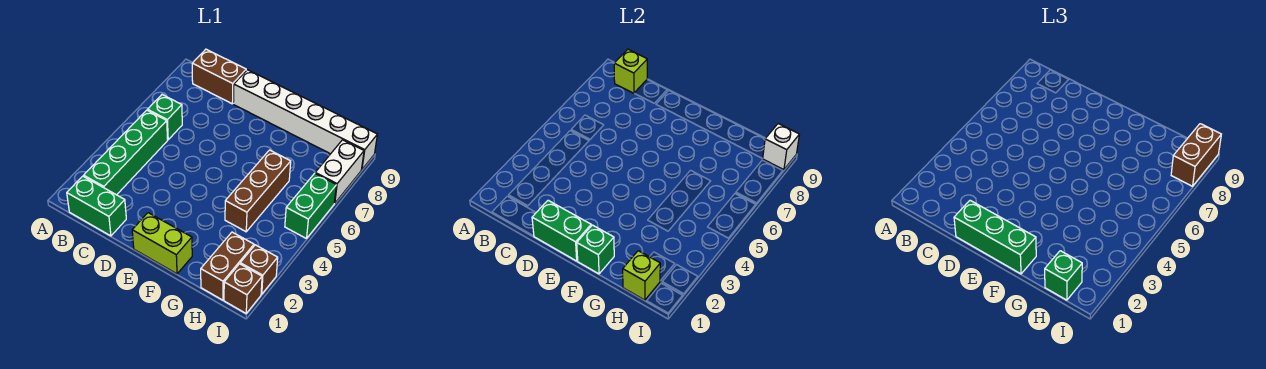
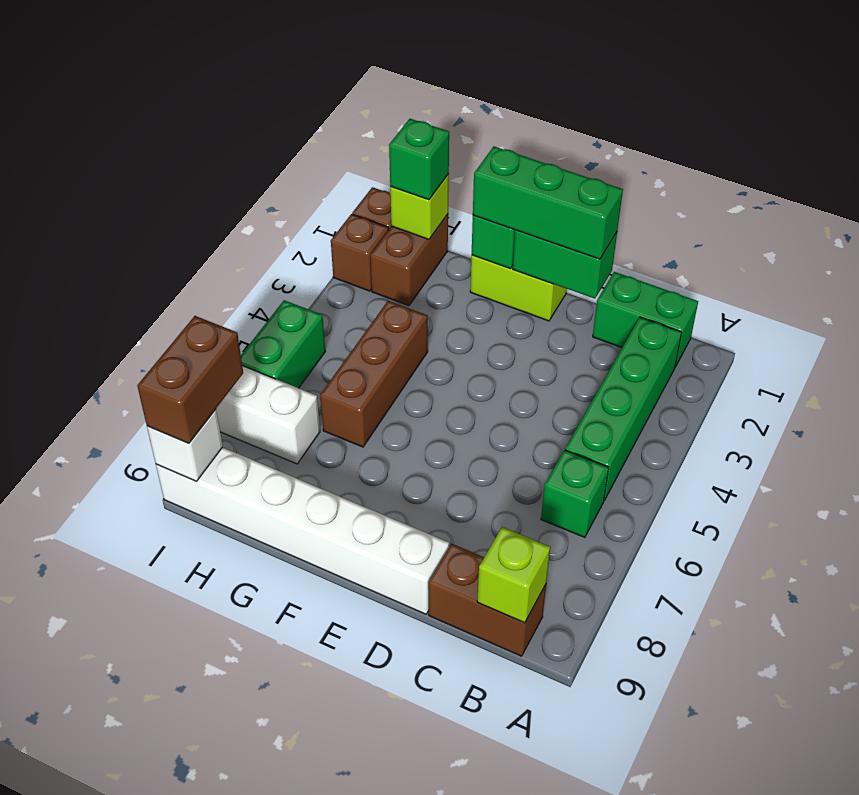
white 1x2 brick [315,140,364,203] -> white 1x2 brick turned to [216,366,320,464]

